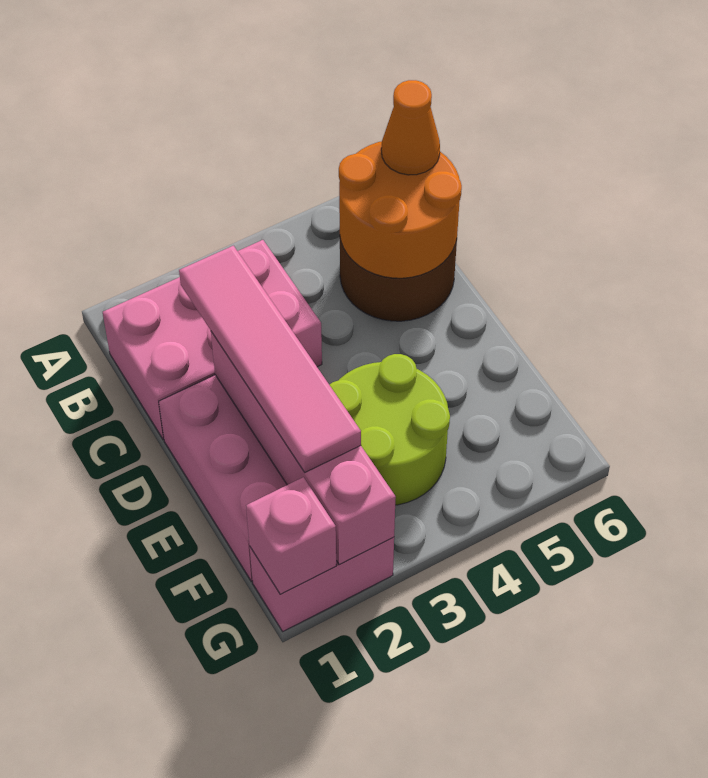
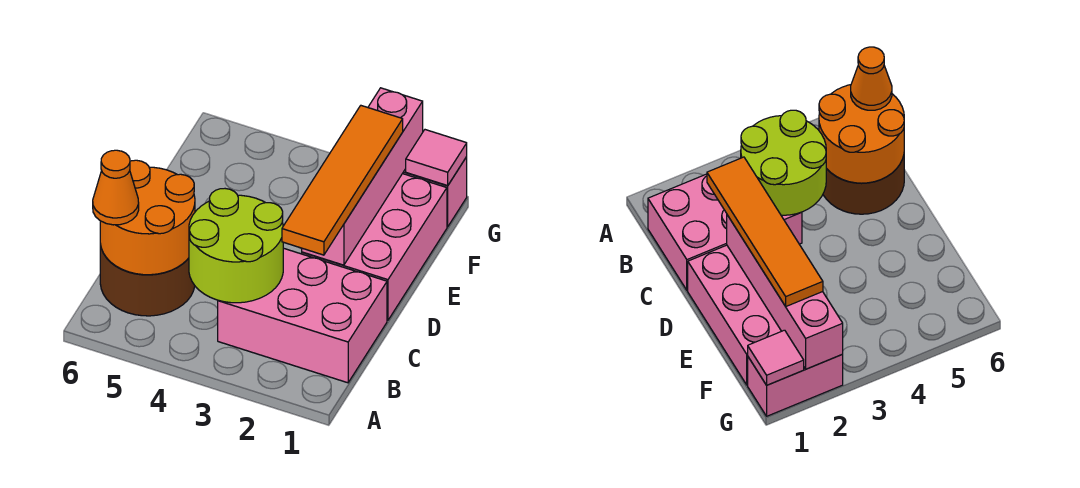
pink 1x4 tile [179,246,361,472] -> orange 1x4 tile [282,106,403,255]
lime 2x2 round brick [330,354,450,505] -> lime 2x2 round brick moved to [189,189,283,303]
pink 1x1 brick [246,477,336,594] -> pink 1x1 tile [406,130,467,186]

